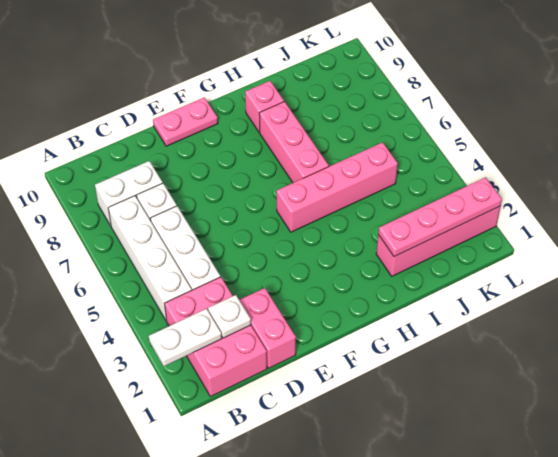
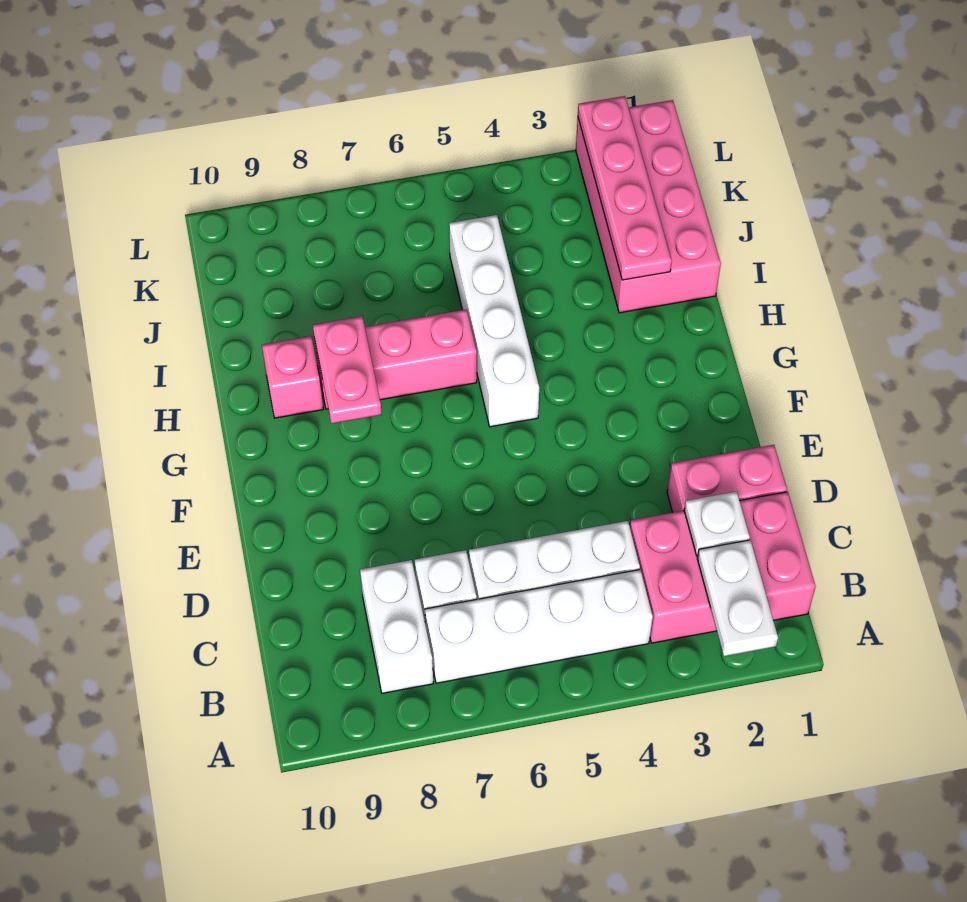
pink 1x2 plate [153,97,218,146] -> pink 1x2 plate moved to [313,316,382,424]
pink 1x4 brick [277,142,398,232] -> white 1x4 brick [449,215,539,427]
pink 1x4 brick [376,206,501,276] -> pink 2x4 brick [576,100,721,313]

